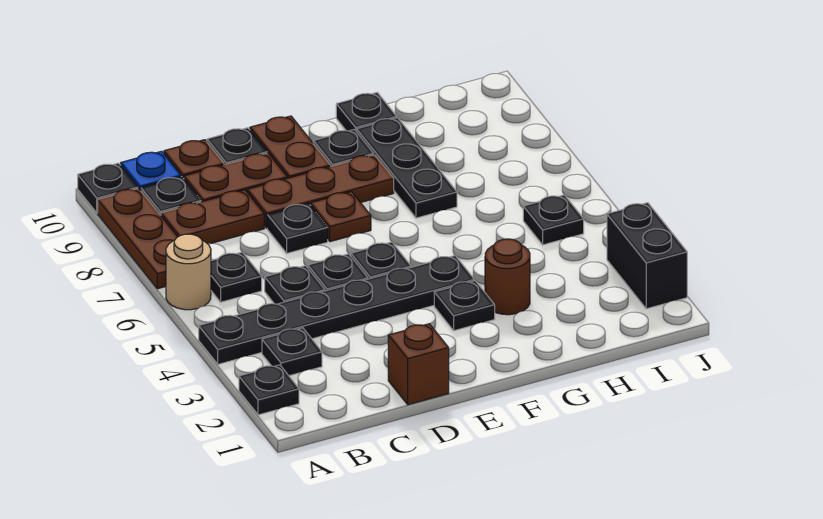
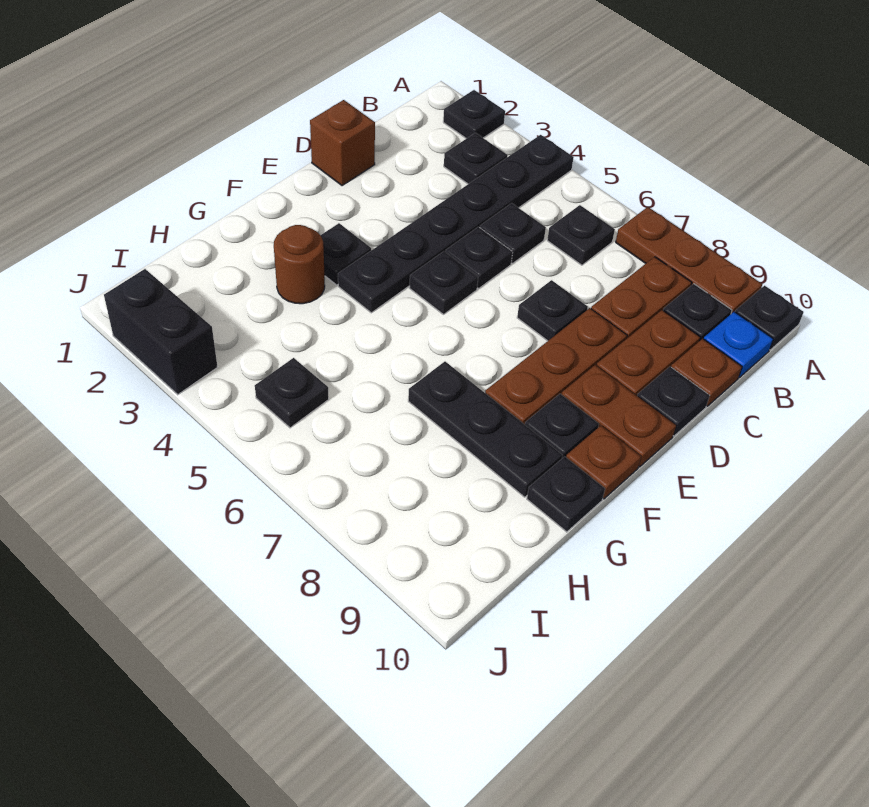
tan 1x1 round brick [166,234,211,310] -> none
brown 1x1 plate [311,192,371,242] -> brown 1x1 plate moved to [566,426,641,499]

